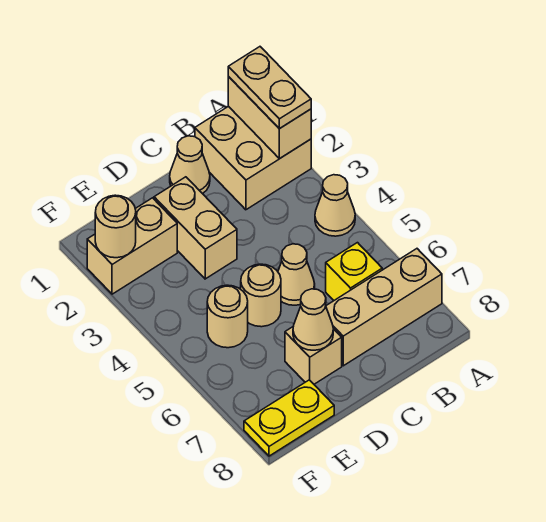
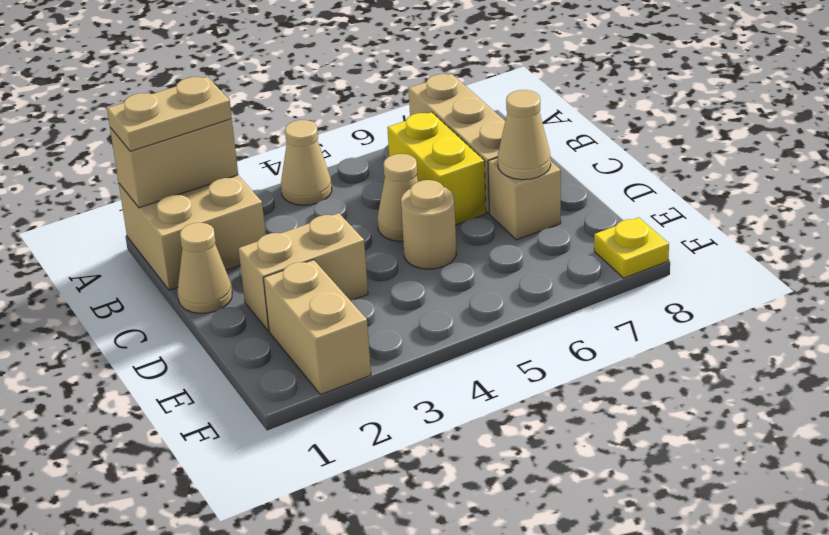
yellow 1x1 brick [326,243,382,300] -> yellow 1x2 brick [387,112,486,225]
tan 1x1 round brick [207,285,248,348] -> none
yellow 1x2 plate [244,380,334,456] -> yellow 1x1 plate [594,217,669,278]
tan 1x1 round brick [95,195,136,258] -> none

